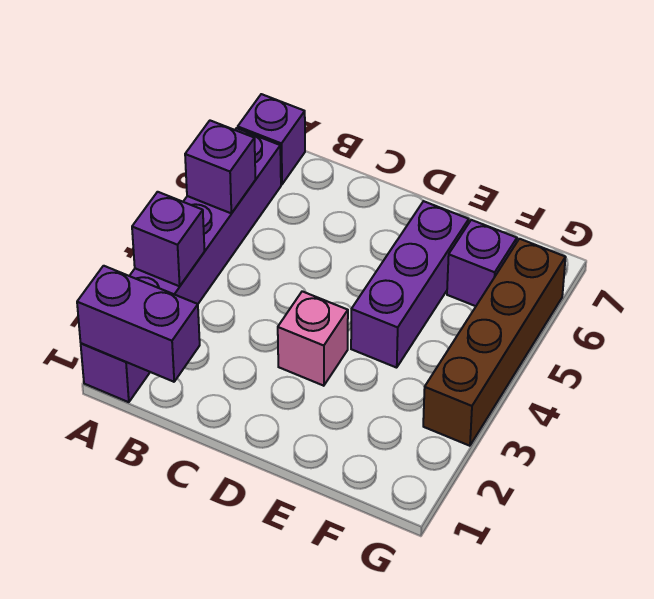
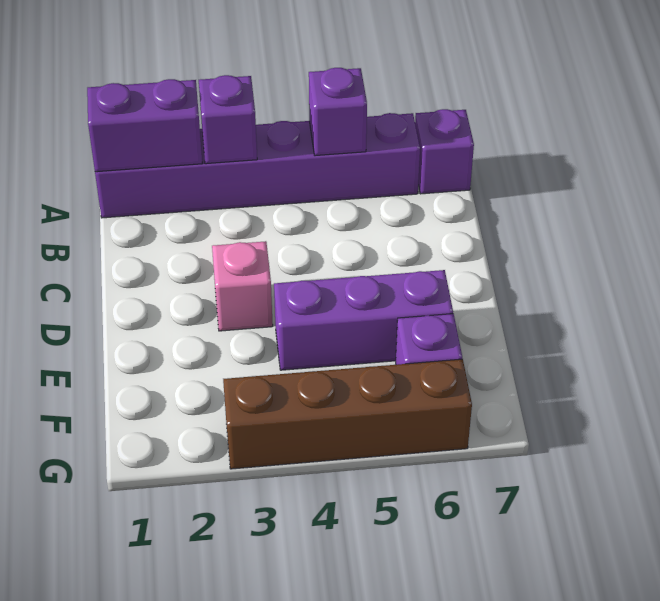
purple 1x2 brick [77,266,200,382] -> purple 1x2 brick turned to [87,79,202,172]

